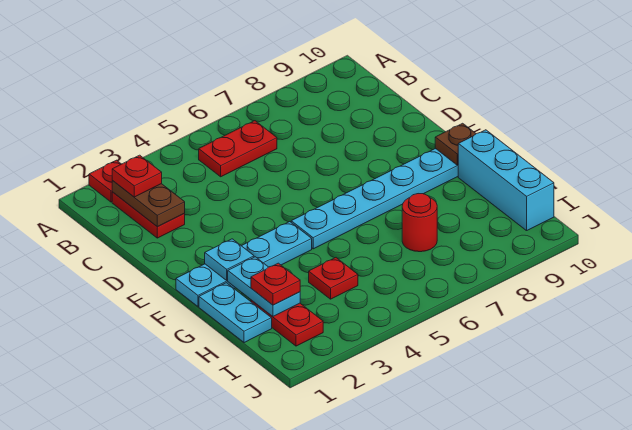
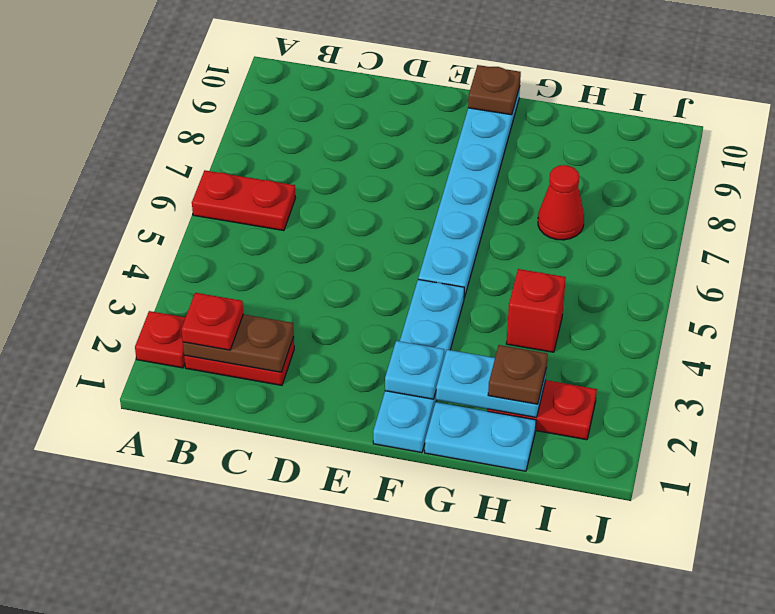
red 1x2 plate [199,121,277,177] -> red 1x2 plate turned to [192,170,295,231]
cyan 1x3 brick [458,130,554,231] -> none
red 1x1 plate [251,263,300,305] -> brown 1x1 plate [488,345,548,404]
red 1x1 plate [309,258,358,299] -> red 1x1 brick [506,269,566,352]
red 1x1 round brick [402,194,437,252] -> red 1x1 cone [538,165,584,240]

